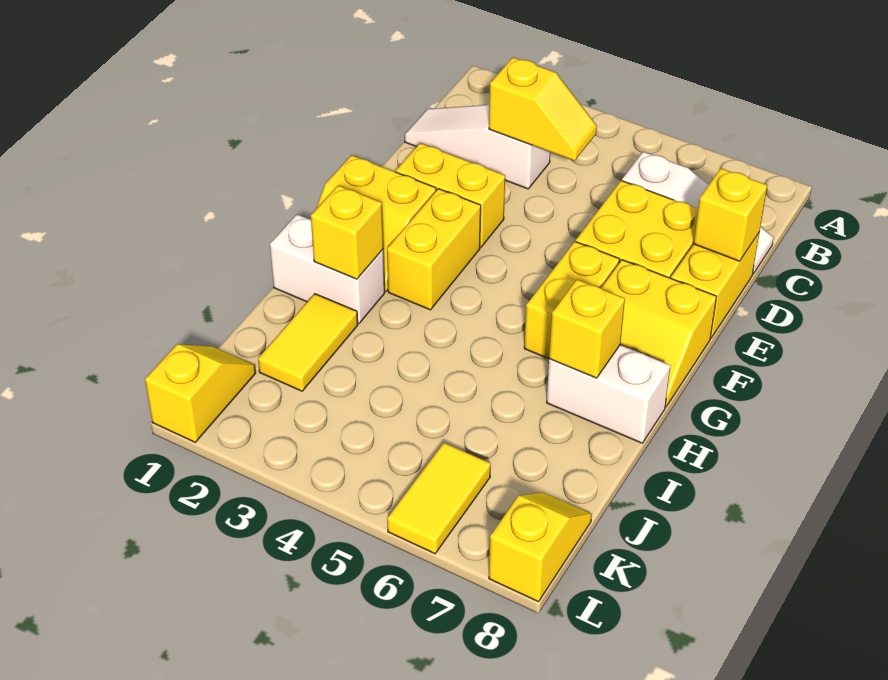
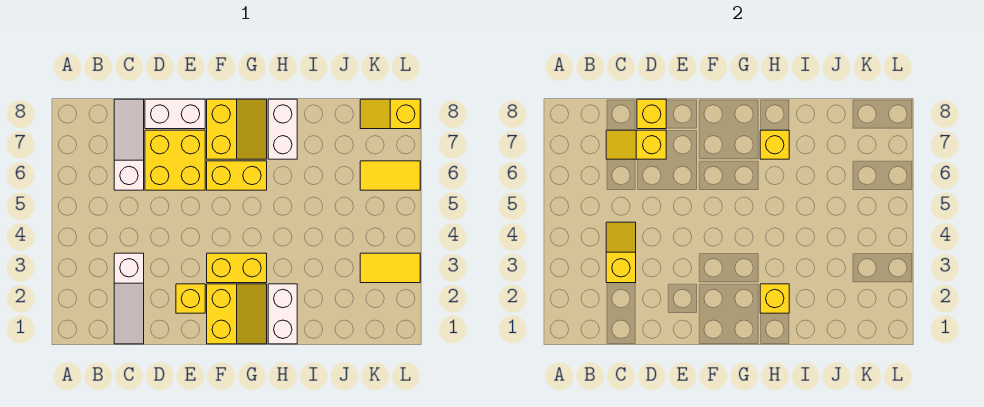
yellow 1x2 brick [671,232,760,338] -> white 1x2 brick [145,99,205,129]
yellow 1x2 brick [396,143,505,247] -> yellow 1x1 brick [176,284,205,313]
yellow 1x2 tile [258,294,358,391] -> yellow 1x2 tile moved to [360,253,420,283]
yellow 1x2 slope [145,344,256,442] -> yellow 1x2 slope moved to [606,130,666,159]

